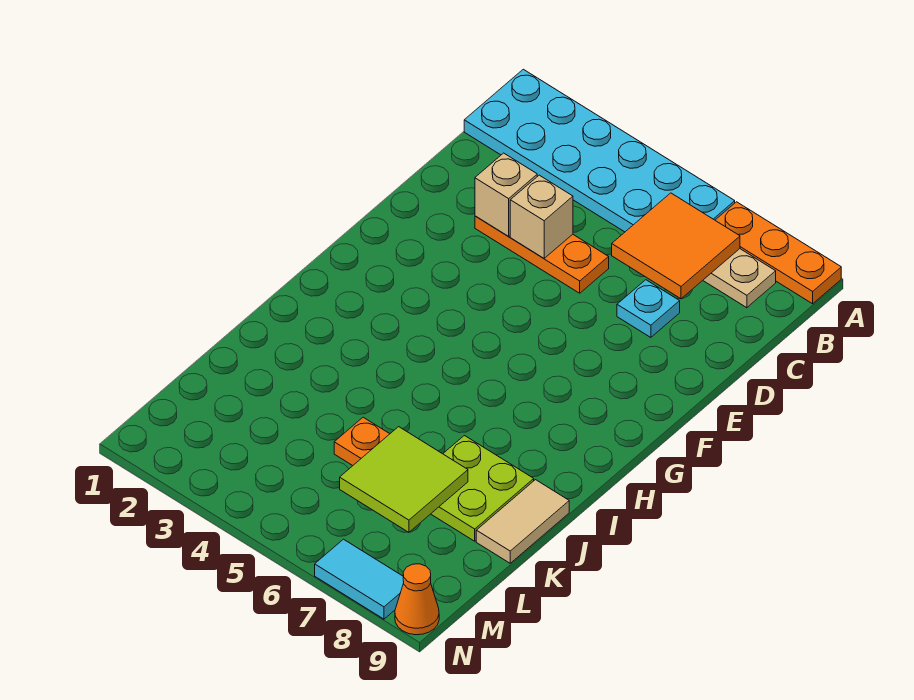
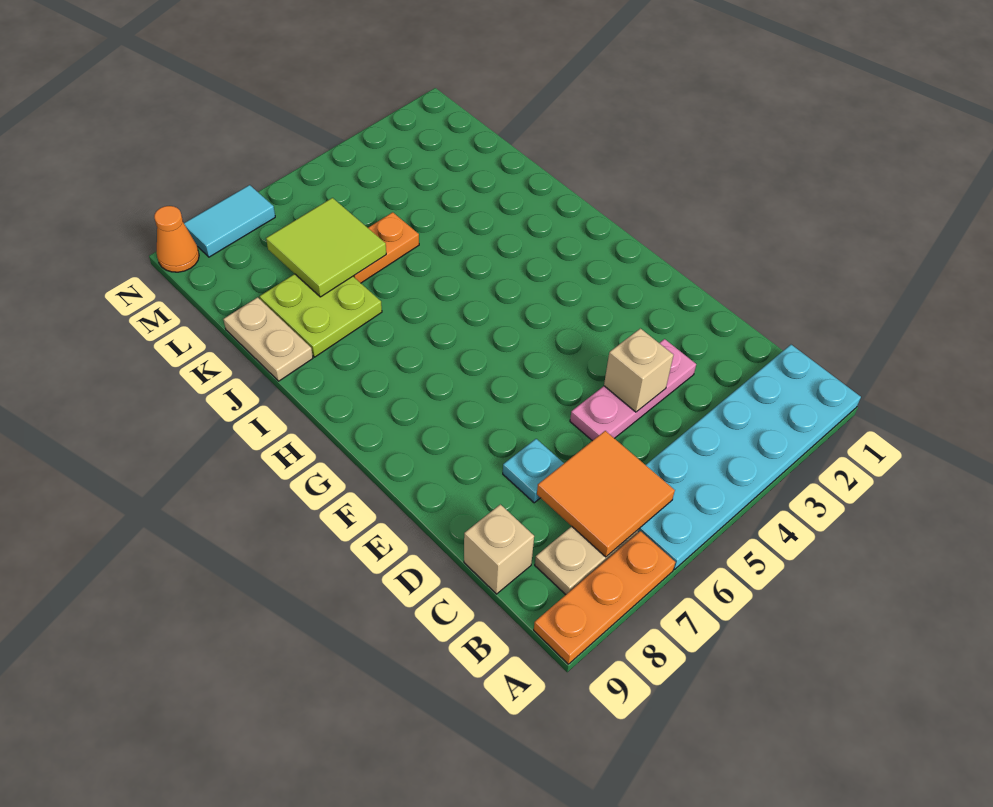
orange 1x3 plate [475,216,609,293] -> pink 1x3 plate [570,339,696,441]
tan 1x1 brick [475,153,537,236] -> tan 1x1 brick moved to [464,504,534,594]
tan 1x2 tile [476,480,569,563] -> tan 1x2 plate [223,297,313,381]

